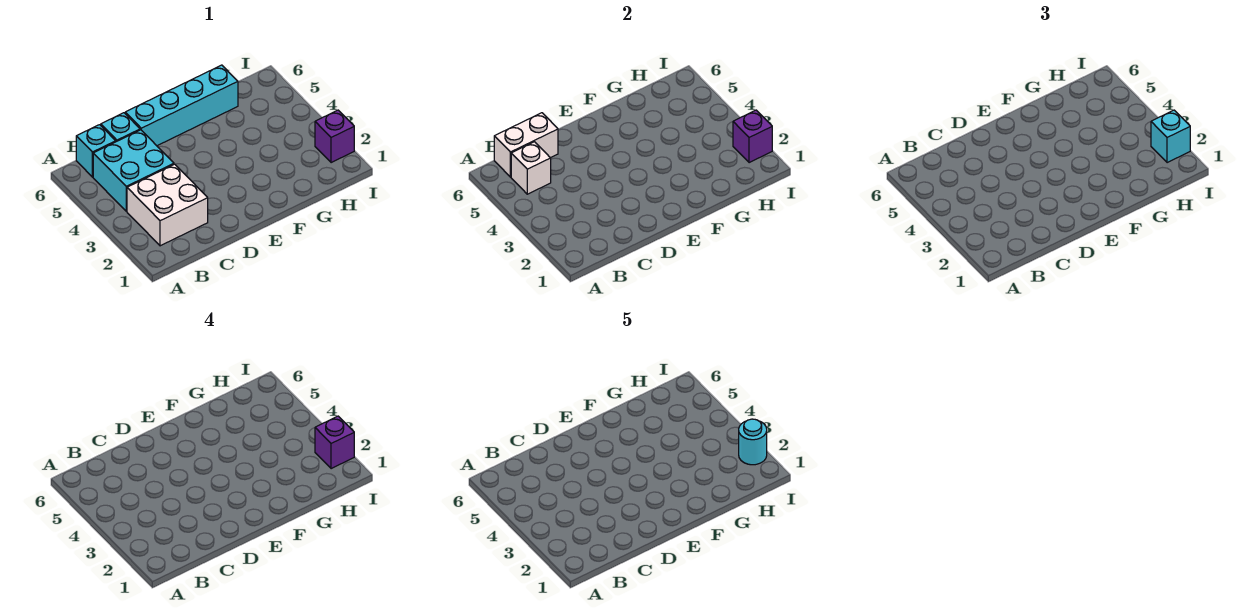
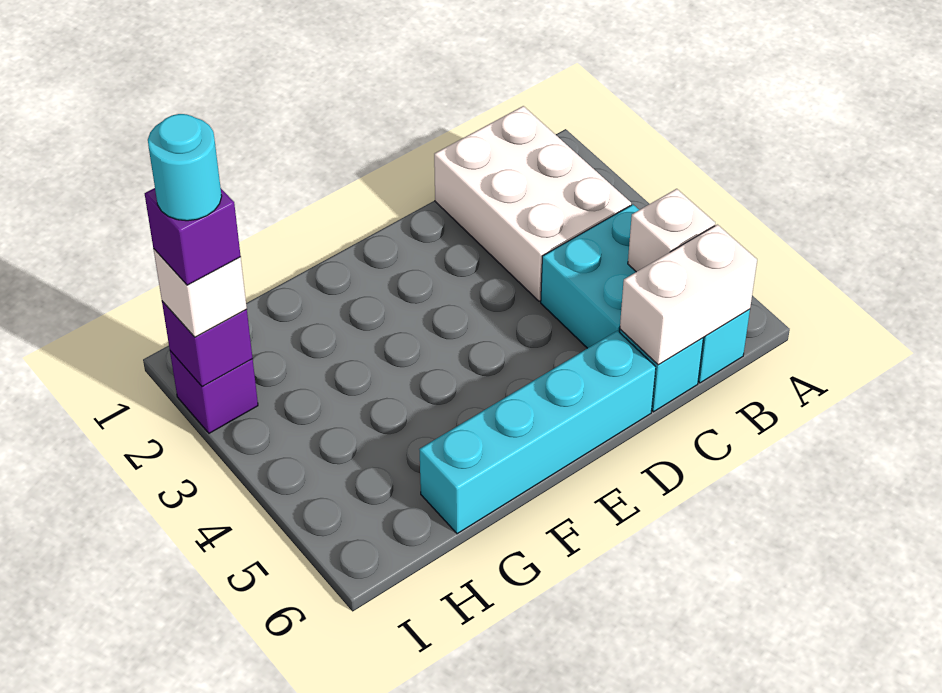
white 2x2 brick [127,164,208,246] -> white 2x3 brick [434,106,631,301]
cyan 1x1 brick [1151,110,1190,163] -> white 1x1 brick [153,249,247,337]

